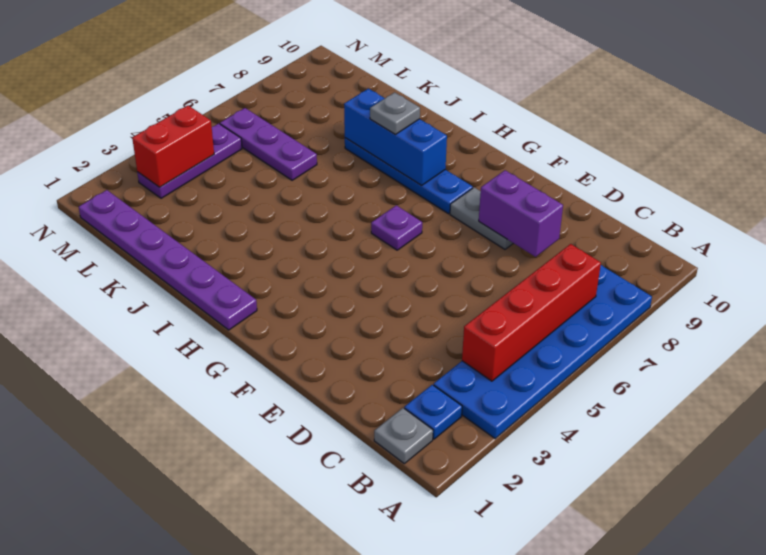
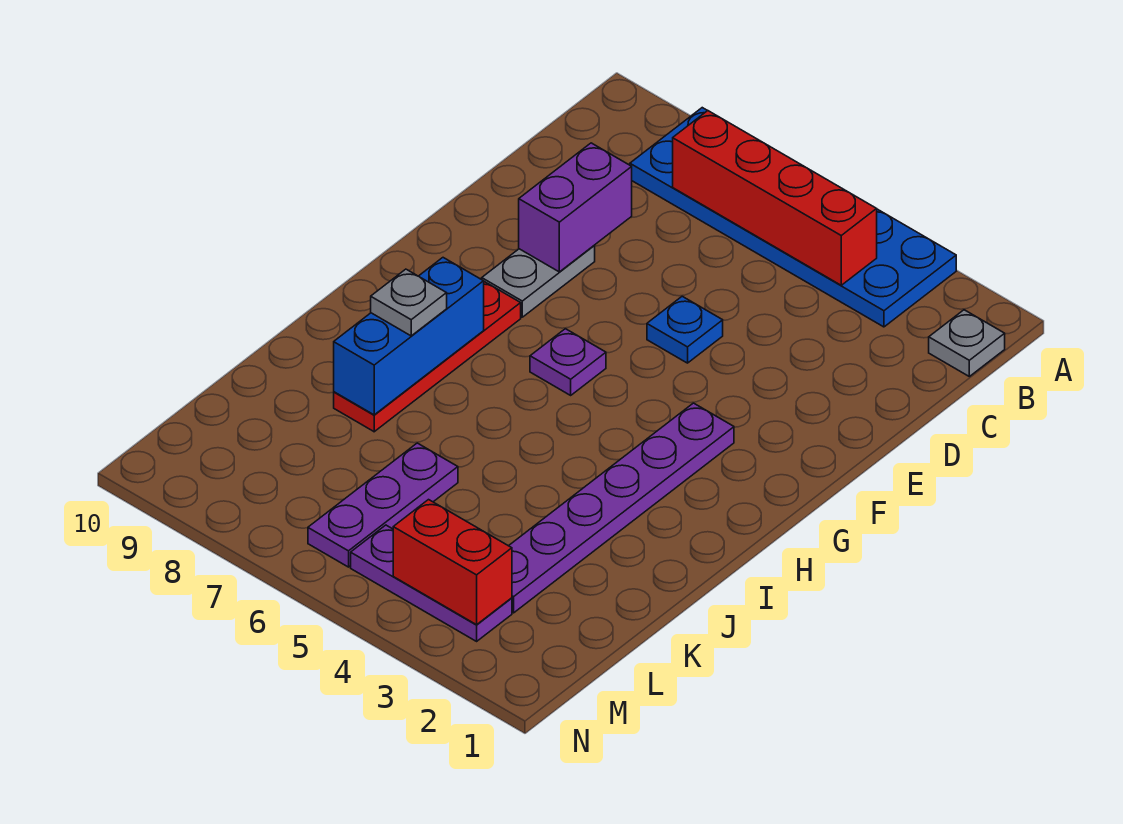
blue 1x1 plate [404,385,462,439] -> blue 1x1 plate moved to [647,296,723,363]
blue 1x4 plate [345,138,473,214] -> red 1x4 plate [334,282,521,432]
purple 1x6 plate [79,190,257,330] -> purple 1x6 plate moved to [509,403,734,613]

